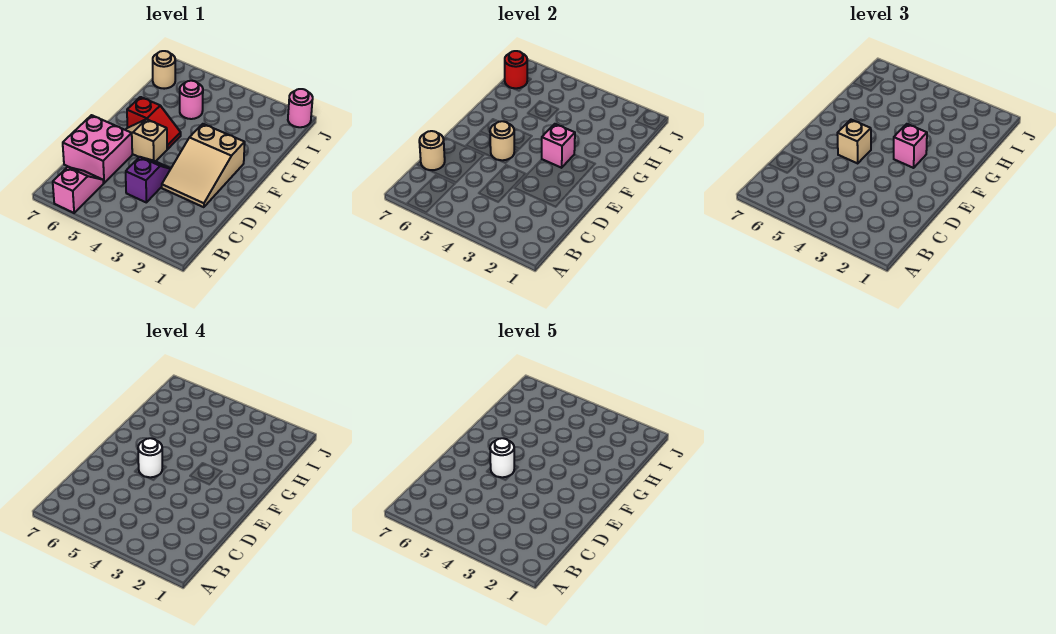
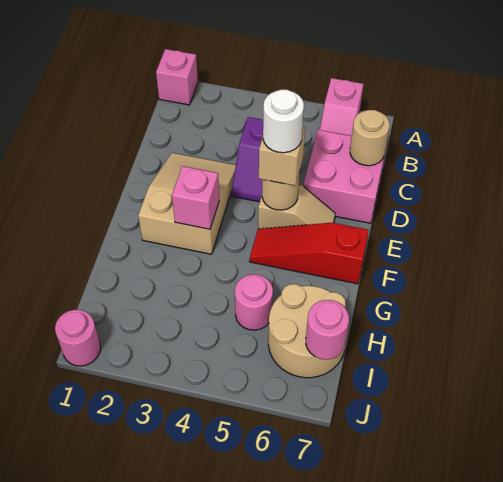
white 1x1 round brick [490,438,514,477] -> none
pink 1x1 brick [894,124,927,168] -> pink 1x1 brick moved to [156,49,198,105]
red 1x2 slope [127,97,181,149] -> red 1x3 slope [250,223,369,284]
tan 1x1 round brick [153,51,175,89] -> tan 2x2 round brick [268,284,349,378]
red 1x1 round brick [505,51,527,88] -> pink 1x1 round brick [306,300,349,360]

